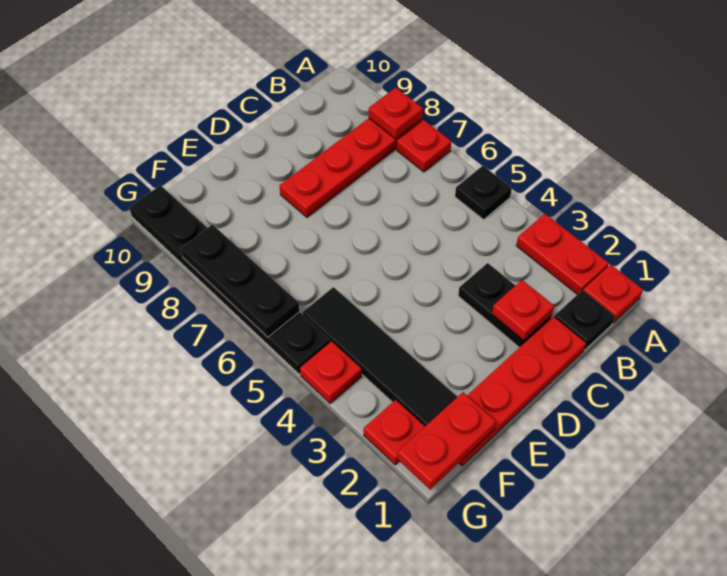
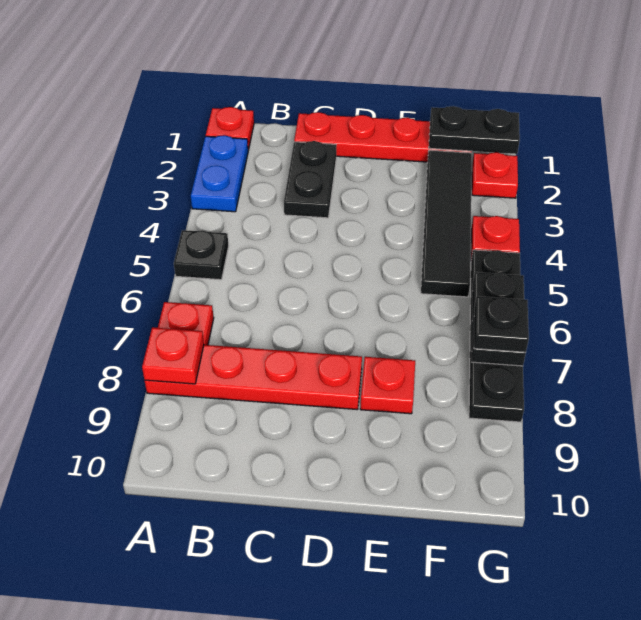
red 1x2 plate [516,214,609,295] -> blue 1x2 plate [191,135,248,212]
black 1x1 plate [555,290,615,350] -> black 1x1 plate moved to [474,296,529,353]
red 1x1 plate [492,280,554,341] -> red 1x1 plate moved to [360,357,415,414]
red 1x2 plate [397,392,496,490] -> black 1x2 plate [429,106,520,154]
black 1x6 plate [129,185,330,374] -> black 1x4 plate [469,250,524,422]
black 1x3 plate [181,225,299,337] -> black 1x2 plate [472,272,526,366]

